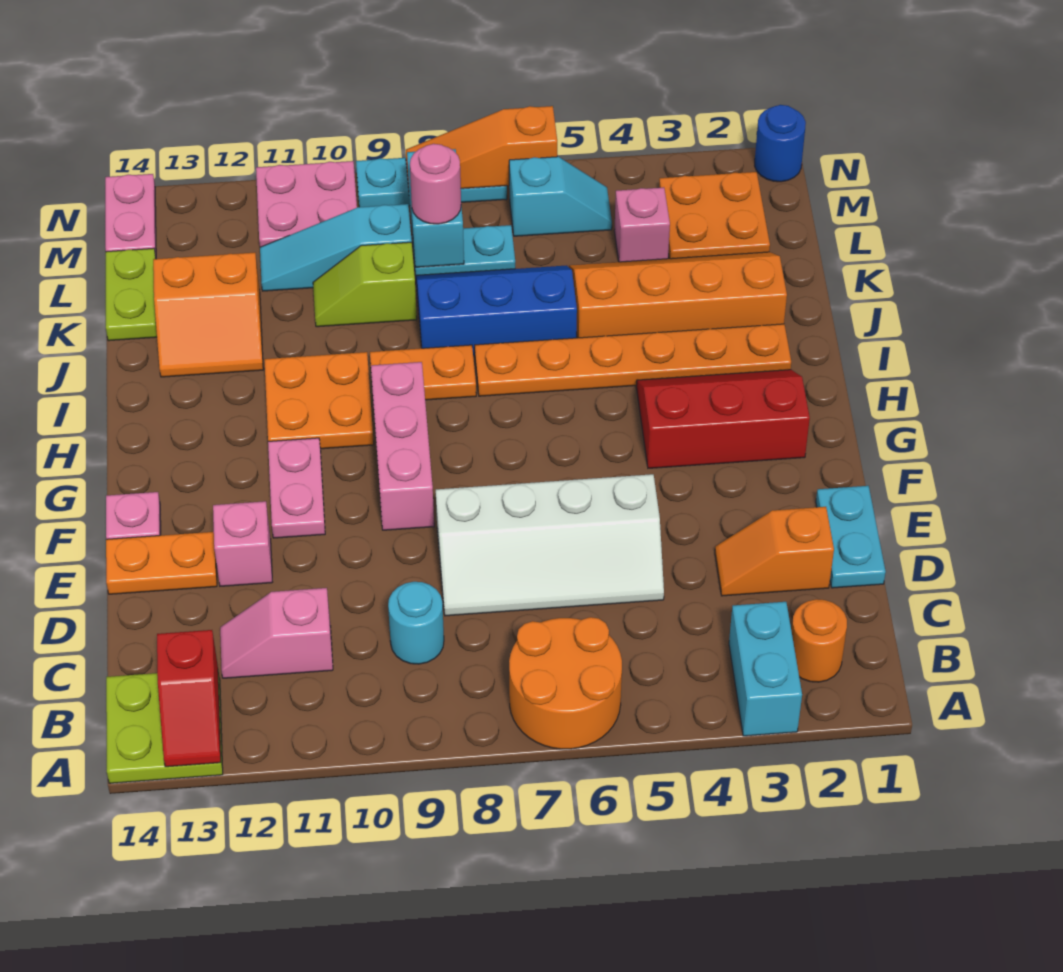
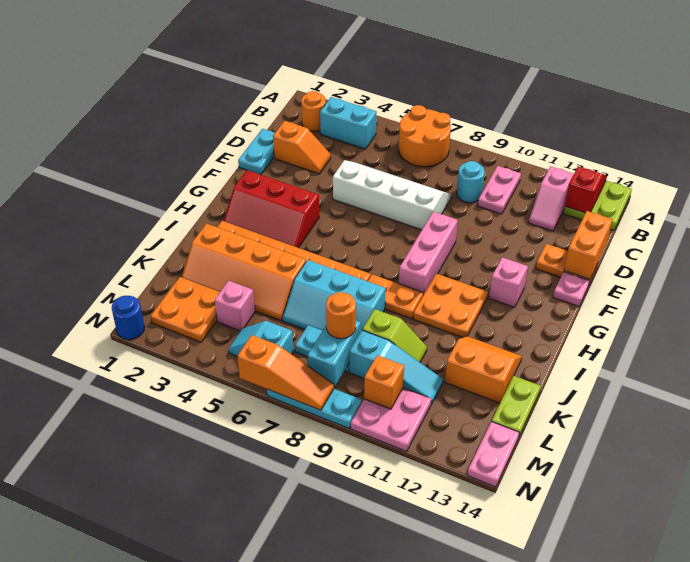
cyan 1x2 brick [729,602,802,736] -> cyan 1x2 brick turned to [320,97,377,149]
pink 1x2 slope [220,588,333,678] -> pink 1x2 slope turned to [529,166,574,231]
none -> orange 1x2 brick [564,211,613,279]
pink 1x1 brick [213,501,272,586] -> pink 1x1 brick moved to [489,257,528,307]
pink 1x2 plate [268,438,325,538] -> pink 1x2 plate moved to [478,166,521,214]
blue 2x3 slope [416,265,577,356] -> cyan 2x3 slope [282,260,386,332]
pink 1x1 round brick [410,144,461,224] -> orange 1x1 round brick [326,292,356,339]
none -> orange 1x1 brick [364,355,404,409]

